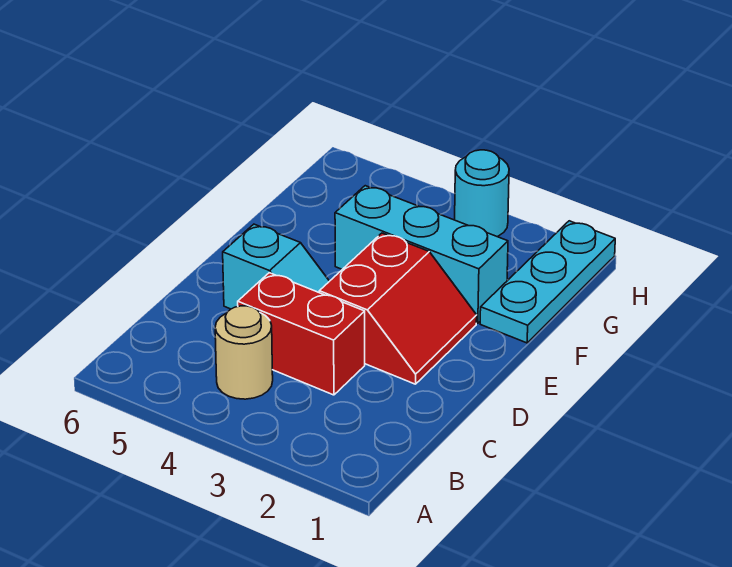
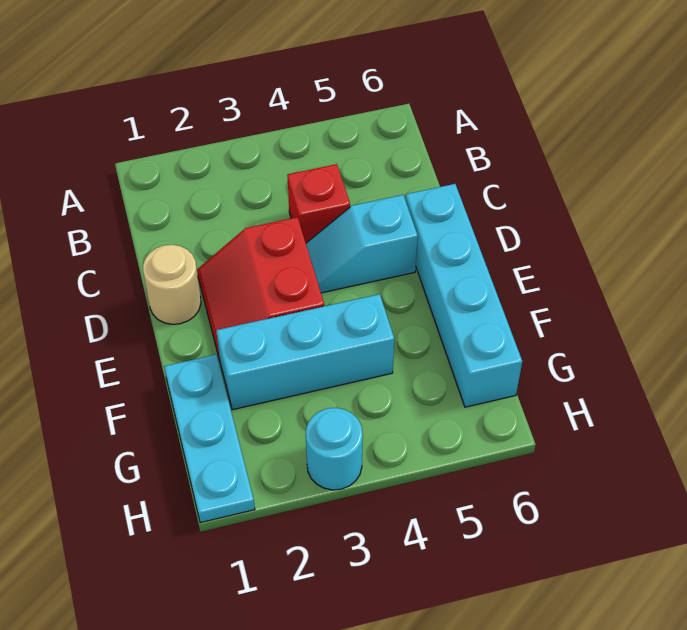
tan 1x1 round brick [215,306,273,399] -> tan 1x1 round brick moved to [143,245,201,324]
red 1x2 brick [238,273,365,395] -> red 1x1 brick [287,164,350,243]
none -> cyan 1x4 brick [406,184,522,407]

